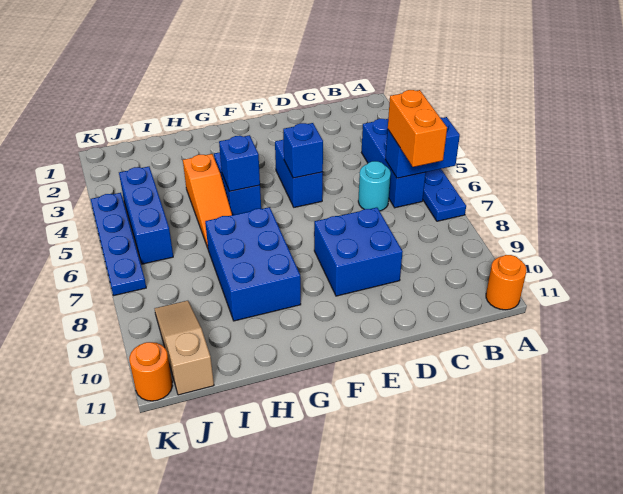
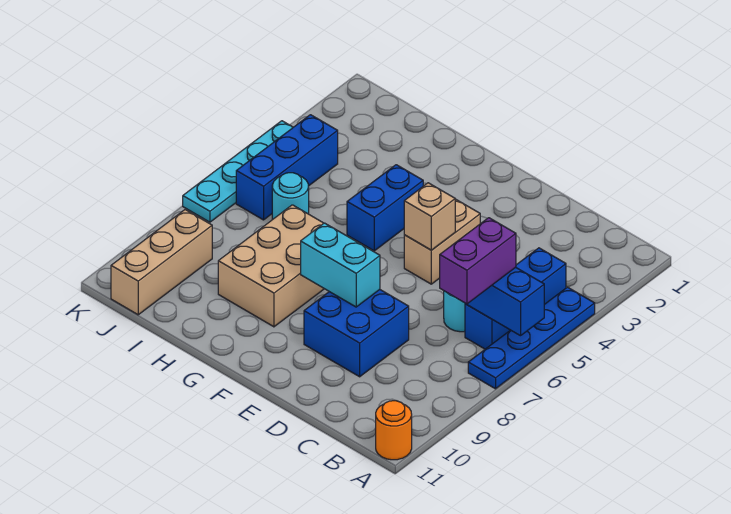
orange 1x2 brick [388,90,447,167] -> purple 1x2 brick [440,218,516,304]
blue 1x2 brick [275,140,323,207] -> tan 1x2 brick [404,199,480,284]
blue 1x1 brick [283,123,323,178] -> tan 1x1 brick [404,183,455,250]
none -> cyan 1x2 brick [301,223,380,307]
blue 1x1 brick [219,135,260,191] -> none
blue 2x3 brick [205,207,301,321] -> tan 2x3 brick [218,205,324,327]
orange 1x3 slope [183,154,232,248] -> none
none -> cyan 1x1 round brick [272,173,309,219]
tan 1x3 slope [155,301,214,395] -> tan 1x3 brick [111,210,212,315]
blue 1x4 plate [91,193,146,296] -> cyan 1x4 plate [183,121,293,222]
orange 1x1 round brick [129,342,172,401] -> none

